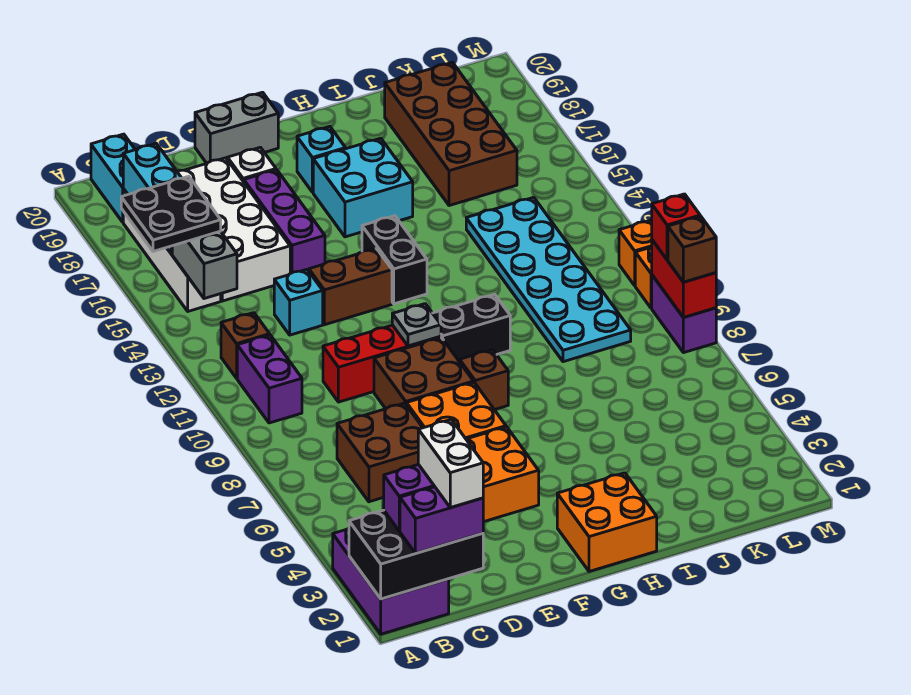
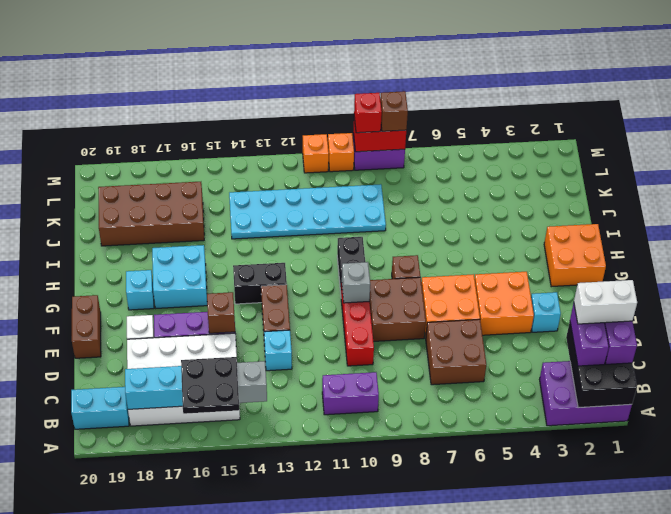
brown 1x1 brick [221,313,270,378] -> brown 1x1 brick moved to [207,292,235,333]
none -> cyan 1x1 brick [531,292,561,332]
grey 1x2 brick [195,92,278,163] -> brown 1x2 brick [72,295,101,358]
grey 1x1 plate [392,304,441,346] -> grey 1x1 brick [342,262,370,303]

